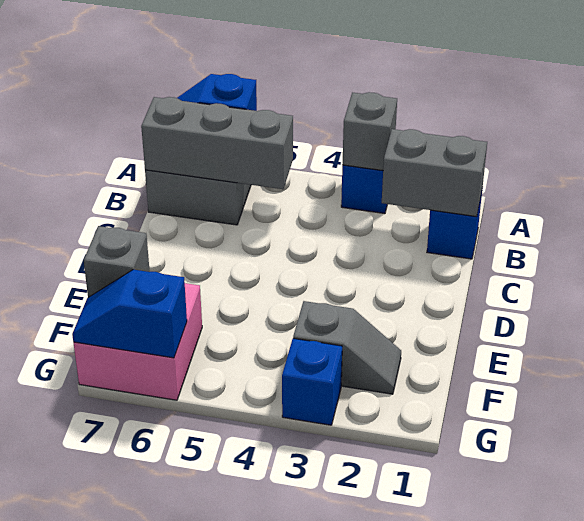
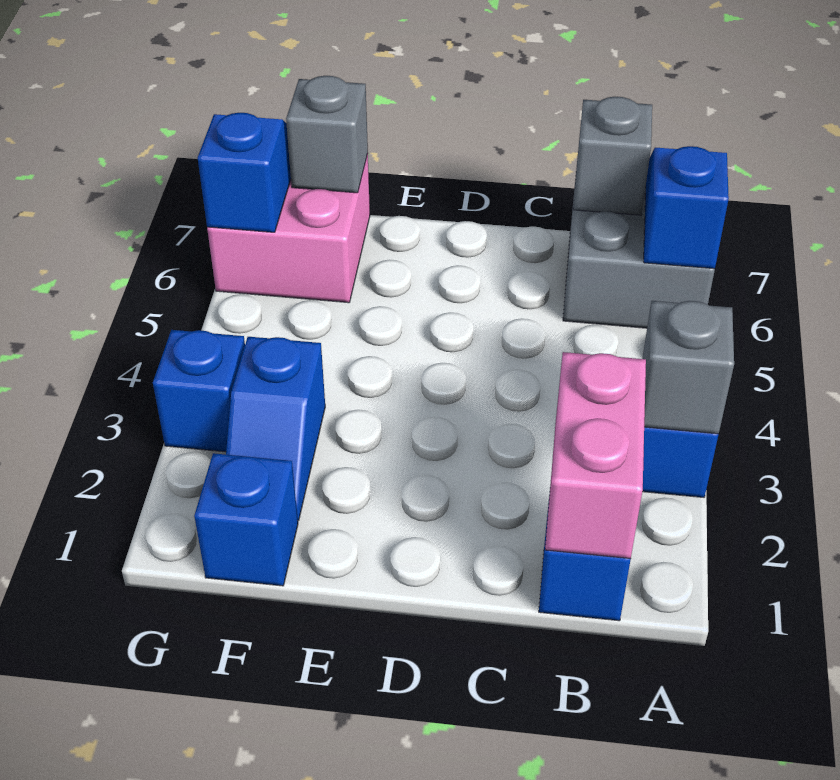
grey 1x2 brick [382,129,487,217] -> pink 1x2 brick [545,352,646,559]
grey 1x3 brick [141,97,293,189] -> grey 1x1 brick [573,97,652,215]
none -> blue 1x1 brick [194,453,298,586]
grey 1x2 slope [293,301,401,394] -> blue 1x2 slope [226,337,325,521]

